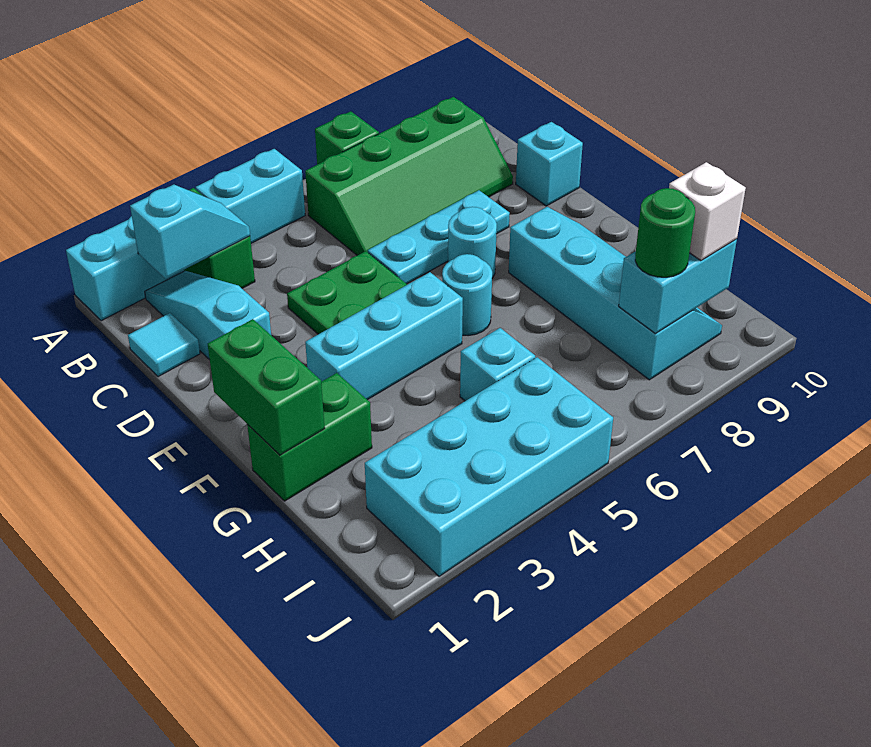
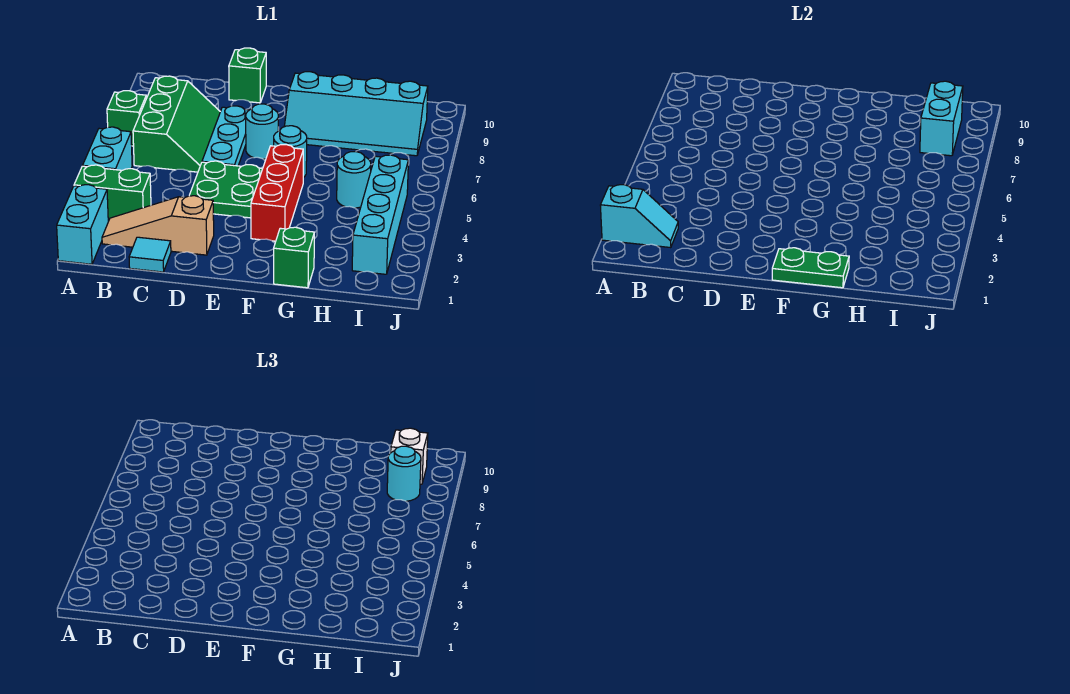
cyan 1x3 slope [145,271,271,360] -> tan 1x3 slope [102,196,214,255]
cyan 1x2 slope [130,184,250,279] -> cyan 1x2 slope turned to [600,185,678,248]
green 2x4 slope [305,97,513,256] -> green 2x3 slope [133,76,220,172]
cyan 1x1 brick [516,122,583,206] -> green 1x1 brick [229,48,266,103]
green 1x2 brick [208,319,325,455] -> green 1x2 plate [772,248,849,288]
cyan 1x3 brick [305,272,463,400] -> red 1x3 brick [251,145,303,241]
cyan 2x4 slope [509,207,722,380] -> cyan 2x4 slope turned to [284,72,428,156]
green 1x2 brick [247,373,372,501] -> green 1x1 brick [274,227,314,288]
cyan 1x1 brick [460,328,535,401] -> cyan 1x1 round brick [337,152,371,208]
cyan 2x4 brick [365,357,613,576] -> cyan 1x4 brick [352,155,408,274]
green 1x1 round brick [635,188,695,277] -> cyan 1x1 round brick [387,446,421,501]

